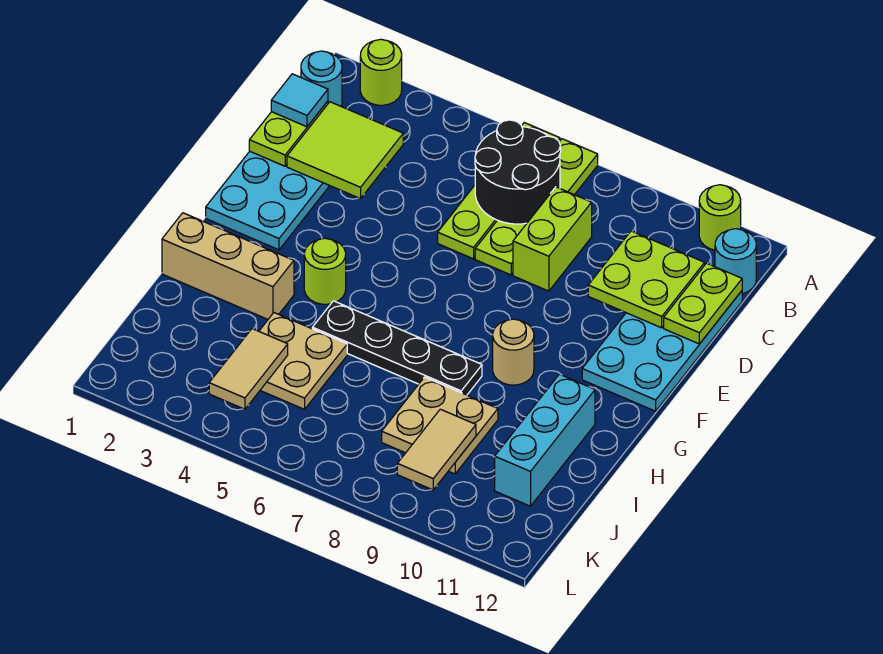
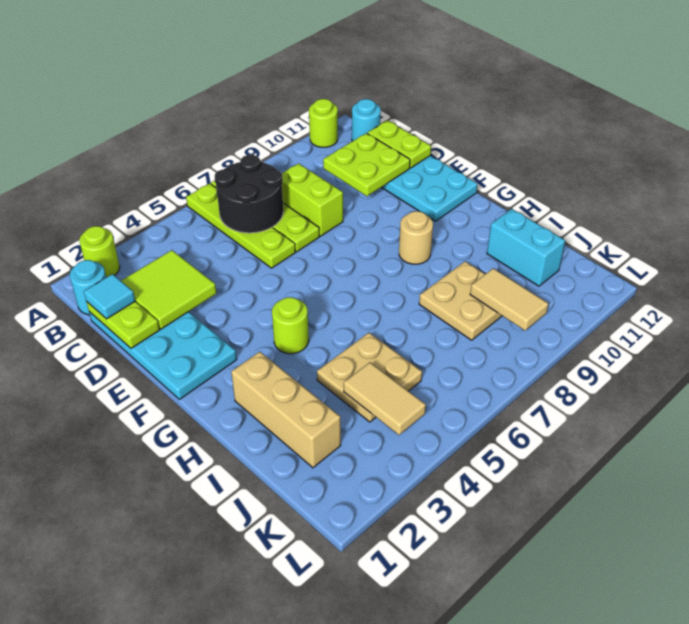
tan 1x3 brick [162,213,294,319] -> tan 1x3 brick turned to [231,352,341,468]
black 1x4 plate [312,301,482,395] -> none
cyan 1x3 brick [495,374,595,506] -> cyan 1x2 brick [487,209,565,286]

